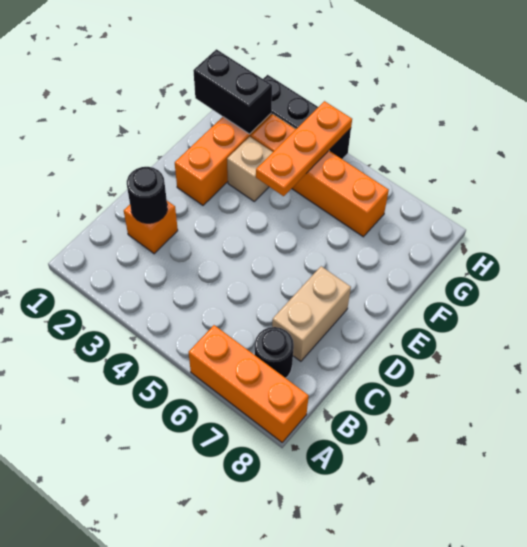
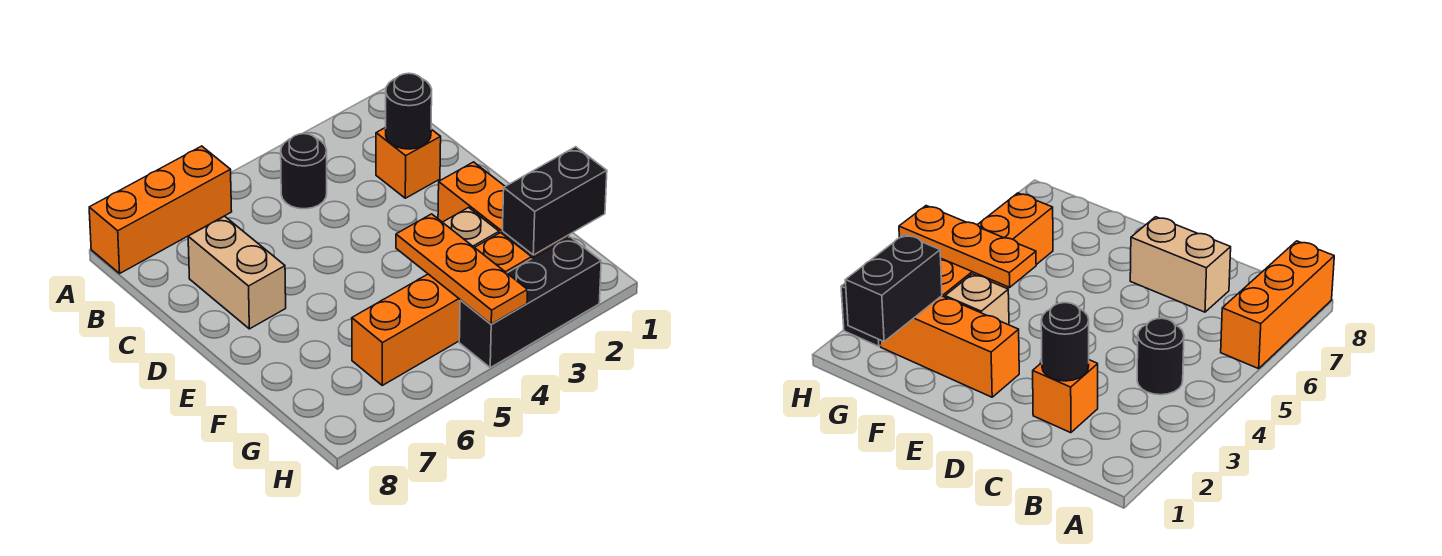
black 1x1 round brick [255,327,294,378] -> black 1x1 round brick moved to [281,134,327,209]

